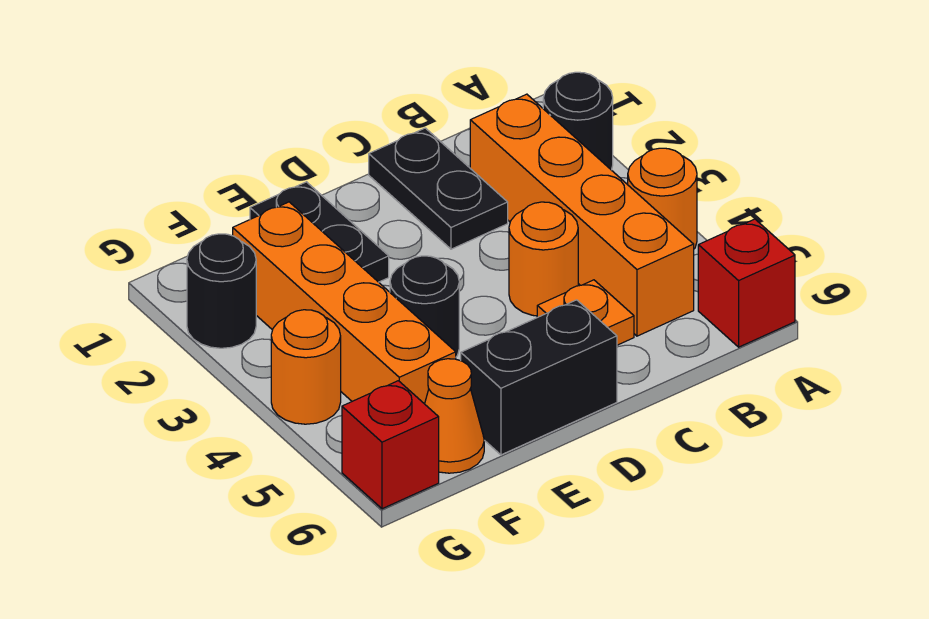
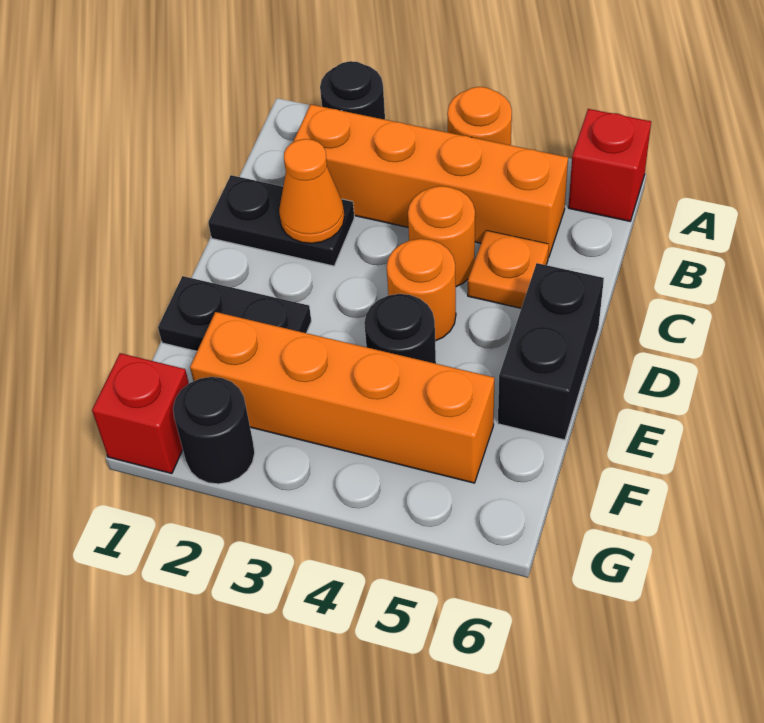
orange 1x1 cone [425,359,484,473] -> orange 1x1 cone moved to [279,139,344,243]
orange 1x1 round brick [271,310,341,424] -> orange 1x1 round brick moved to [387,239,456,341]
red 1x1 brick [342,381,439,509] -> red 1x1 brick moved to [92,353,189,474]

